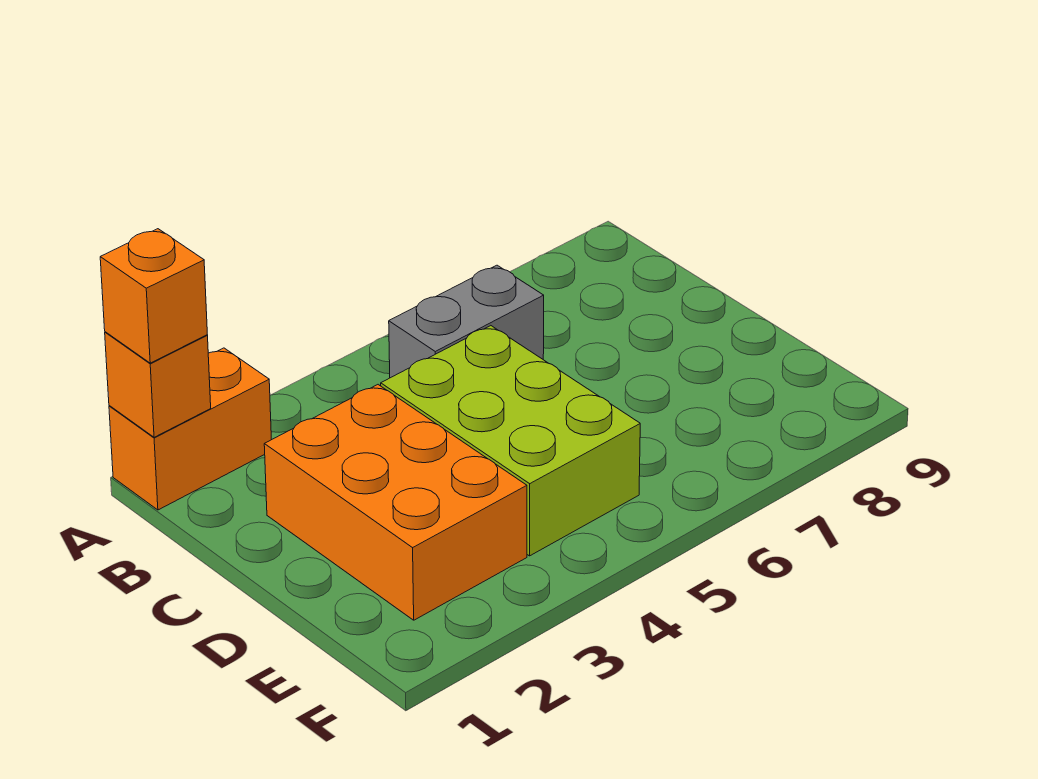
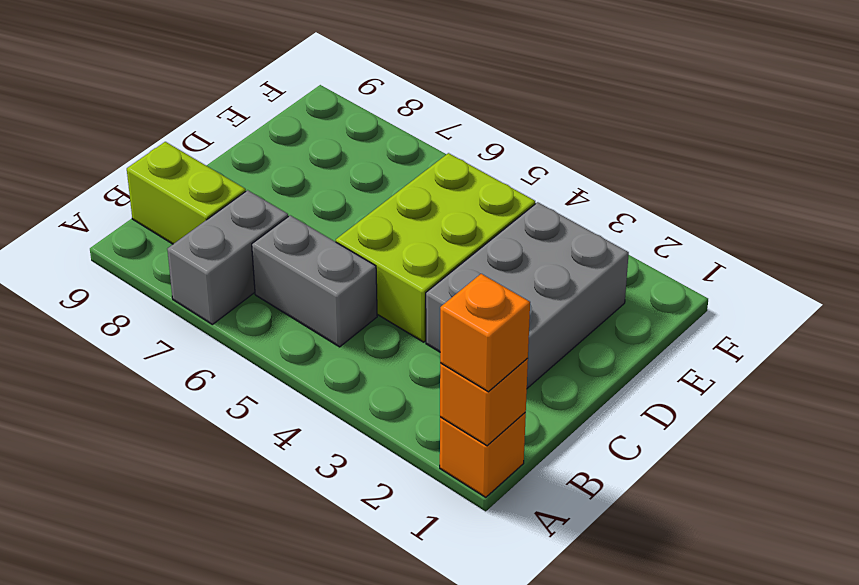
orange 1x2 brick [109,348,271,510] -> orange 1x1 brick [440,413,526,497]
none -> grey 1x2 brick [167,190,288,324]
none -> lime 1x2 brick [127,142,246,244]
orange 2x3 brick [264,385,527,620] -> grey 2x3 brick [426,202,629,388]

